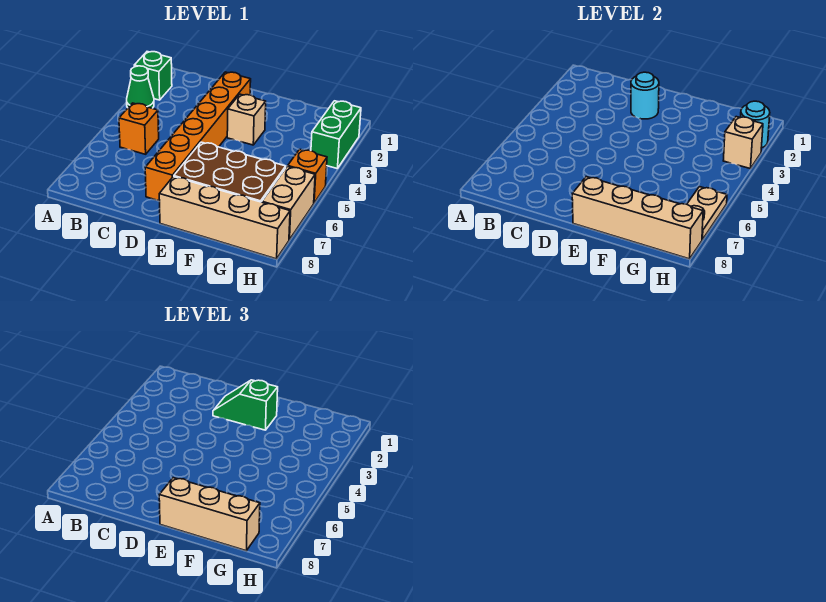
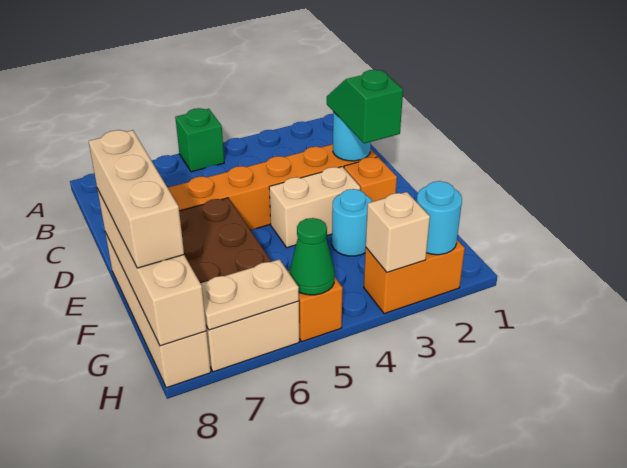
green 1x1 brick [134,52,172,100] -> green 1x1 brick moved to [175,108,224,172]
green 1x1 cone [127,66,154,108] -> green 1x1 cone moved to [289,218,335,295]
orange 1x1 brick [119,103,159,154] -> orange 1x1 brick moved to [344,157,397,202]
tan 1x1 brick [227,94,266,145] -> tan 1x2 brick [269,167,360,248]
none -> cyan 1x1 round brick [332,189,373,256]
green 1x2 brick [311,101,361,168] -> orange 1x2 brick [364,240,465,314]

